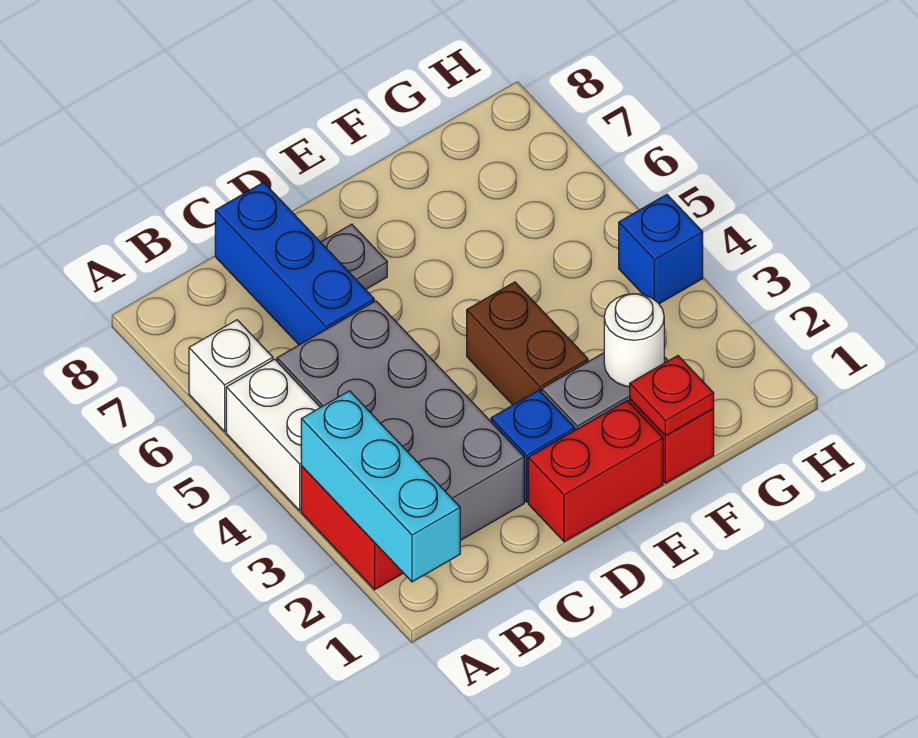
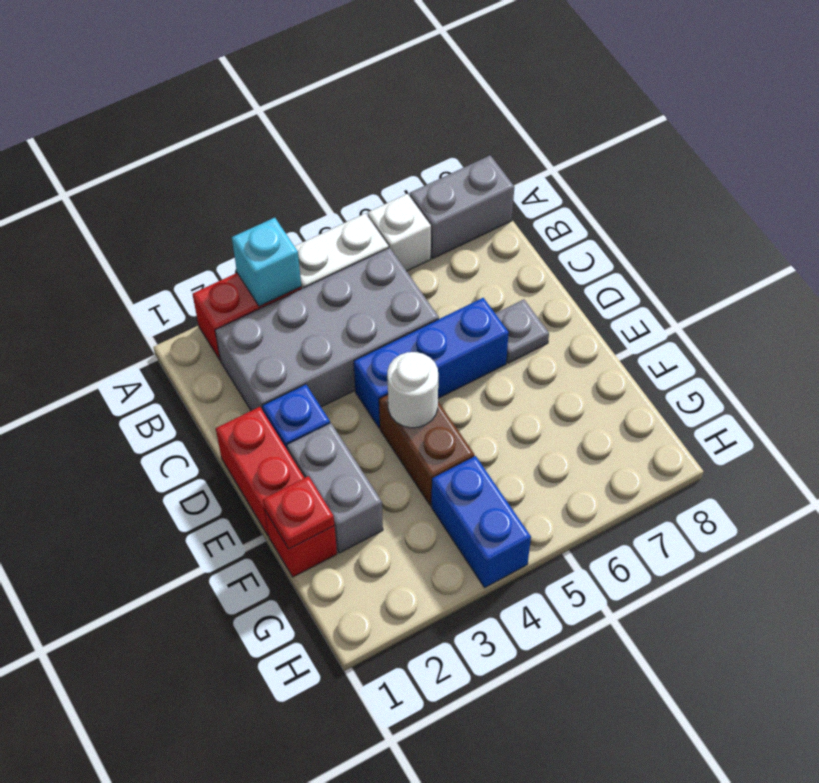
cyan 1x3 brick [301,391,460,582] -> cyan 1x1 brick [232,218,301,306]
none -> grey 1x2 brick [410,155,514,258]
blue 1x3 brick [215,182,374,345] -> blue 1x3 brick moved to [354,298,509,428]
brown 1x2 brick [467,282,588,405] -> brown 1x2 brick turned to [379,395,474,506]
white 1x1 round brick [604,294,664,387] -> white 1x1 round brick moved to [387,352,438,428]
blue 1x1 brick [619,194,703,304] -> blue 1x2 brick [432,456,531,588]

